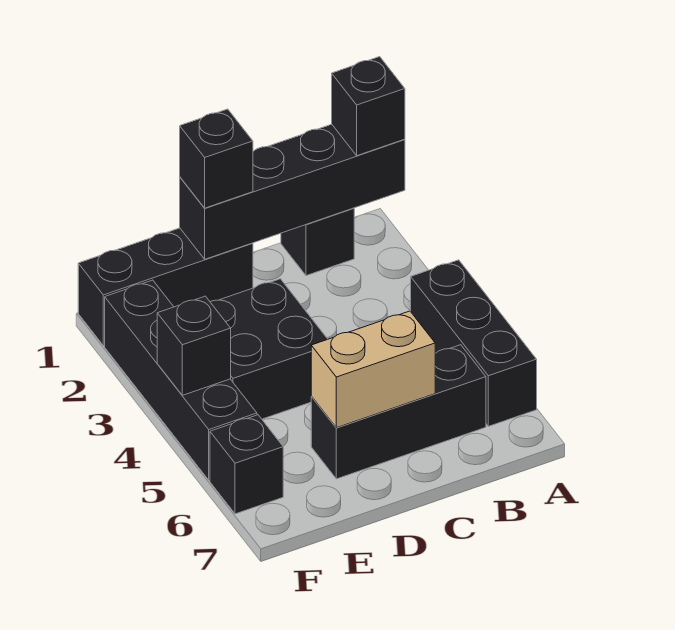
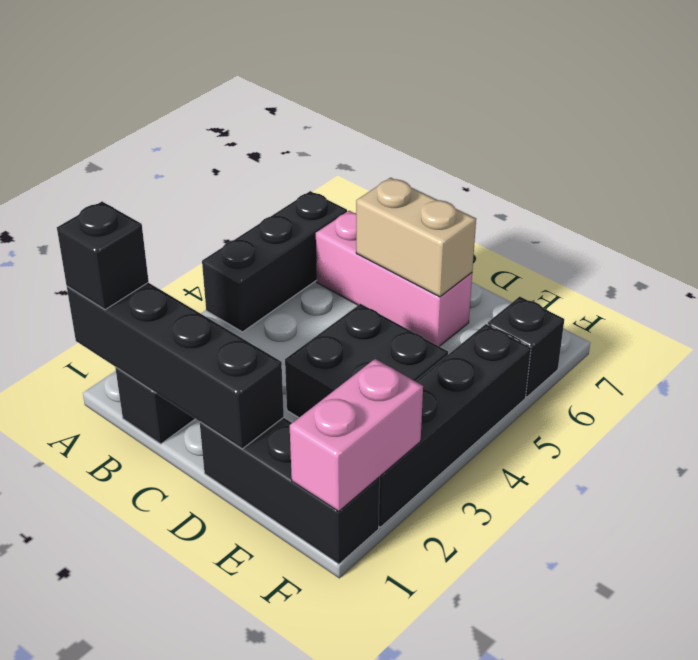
black 1x3 brick [311,345,486,479] -> pink 1x3 brick [316,211,472,346]
black 1x1 brick [180,109,253,208] -> none
none -> pink 1x2 brick [290,359,423,511]
black 1x1 brick [157,296,231,395] -> none

